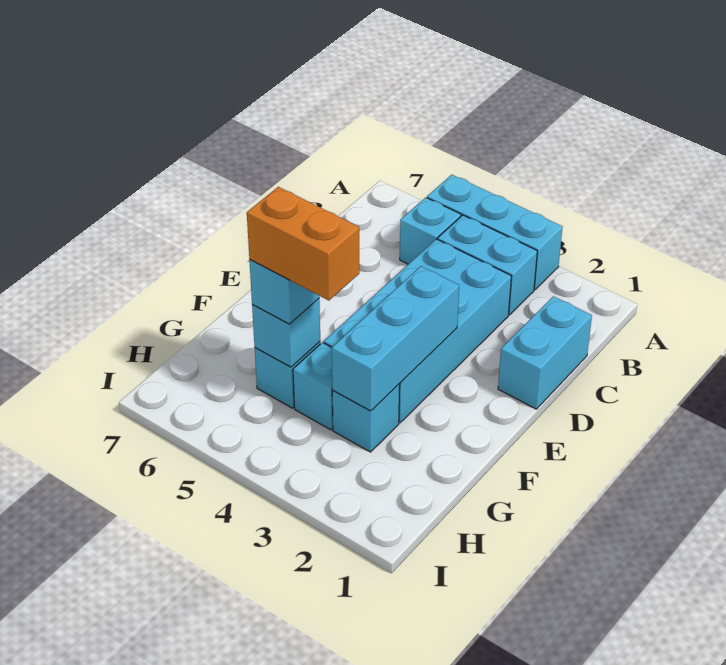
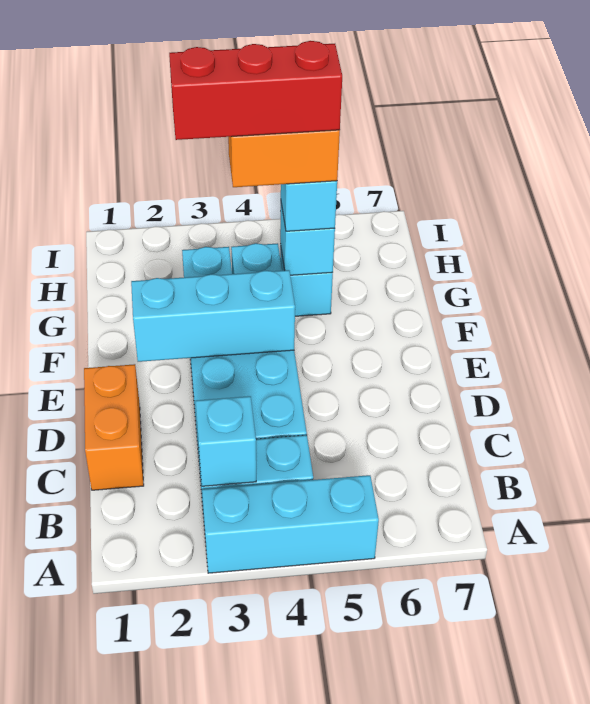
cyan 1x1 brick [400,197,461,264] -> cyan 1x1 brick moved to [196,396,256,486]
cyan 1x2 brick [498,296,592,409] -> orange 1x2 brick [84,364,144,490]
cyan 1x3 brick [332,266,459,411] -> cyan 1x3 brick turned to [131,270,295,362]
none -> red 1x3 brick [169,41,342,140]

